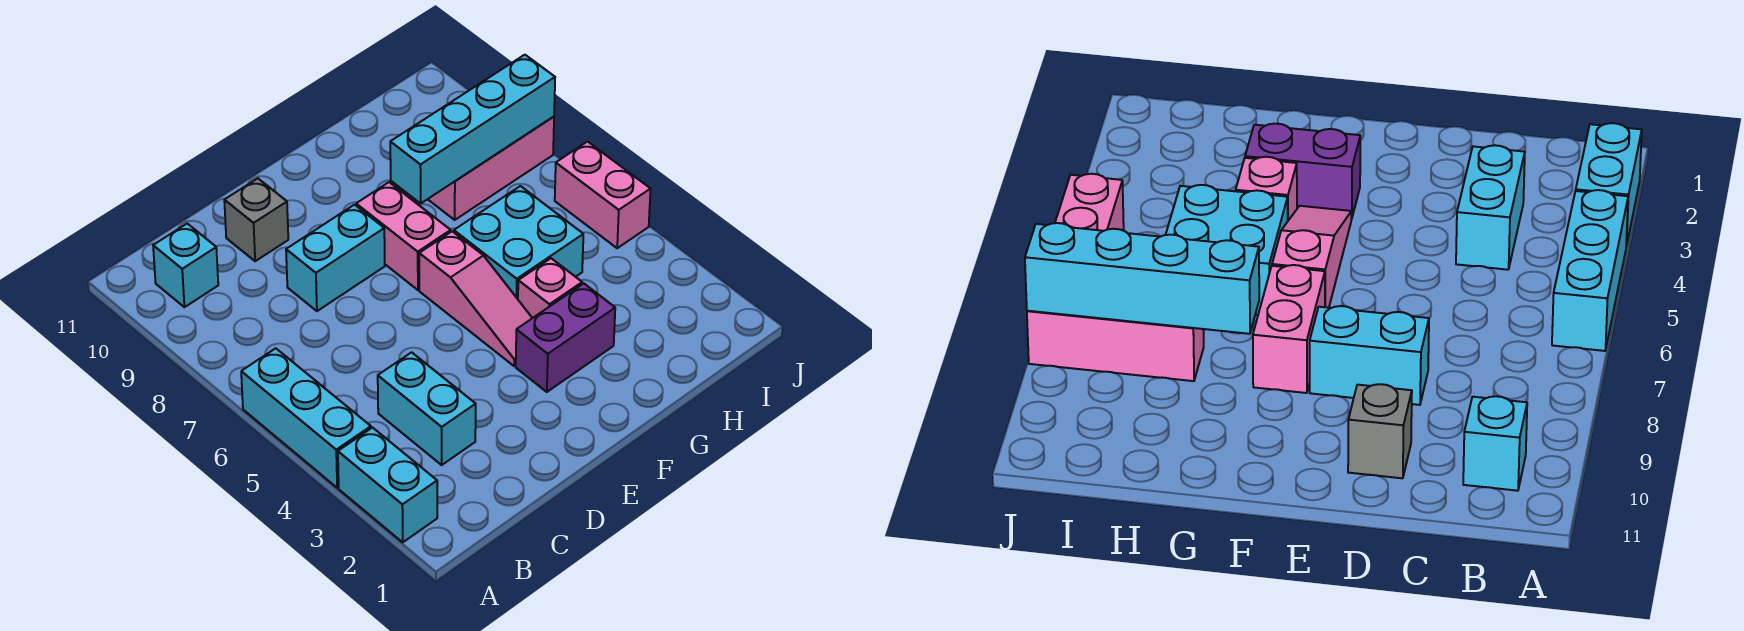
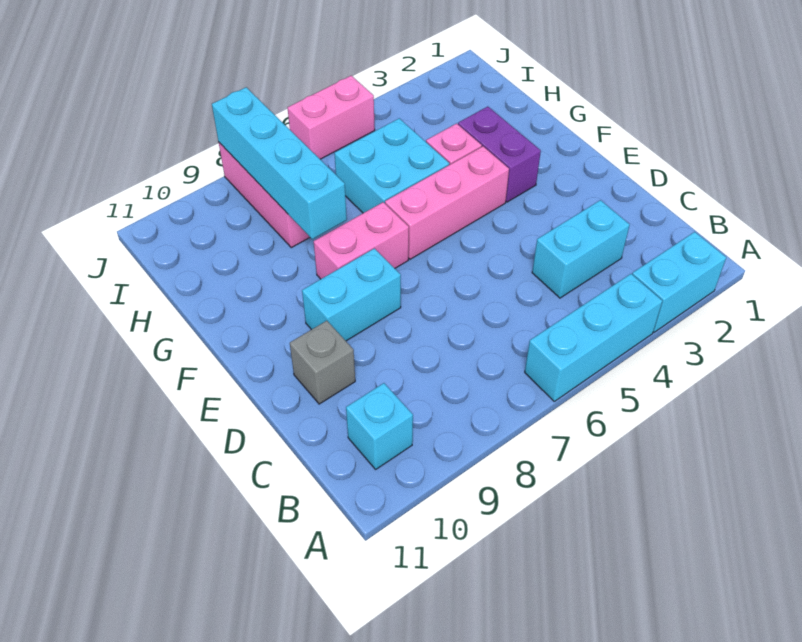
cyan 1x2 brick [286,205,385,311] -> cyan 1x2 brick turned to [302,248,401,341]
pink 1x3 slope [419,231,532,366] -> pink 1x3 brick [385,146,509,259]

